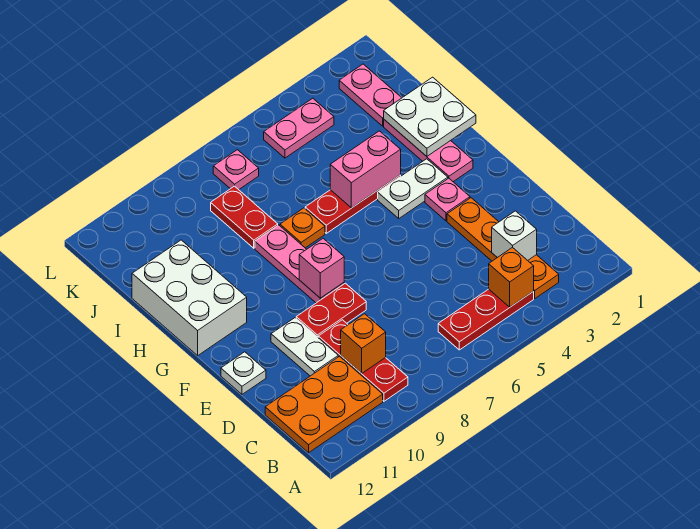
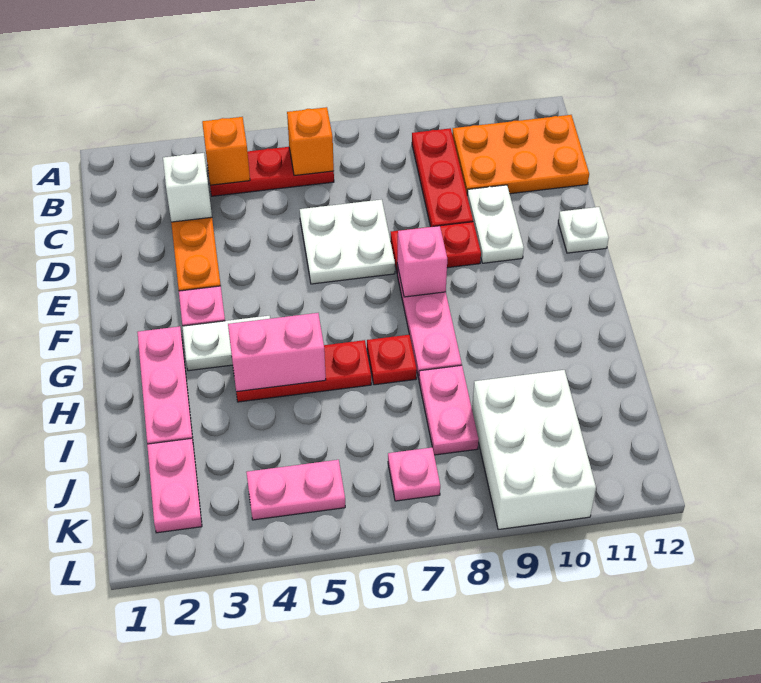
orange 1x1 brick [341,314,386,373] -> orange 1x1 brick moved to [287,107,334,176]
white 2x3 brick [132,240,247,356] -> white 2x3 brick moved to [472,370,596,530]
white 2x2 plate [384,77,476,156] -> white 2x2 plate moved to [300,200,395,284]
orange 1x1 plate [280,208,325,248] -> red 1x1 plate [367,335,417,385]
red 1x2 plate [211,186,278,248] -> pink 1x2 plate [419,365,479,455]

